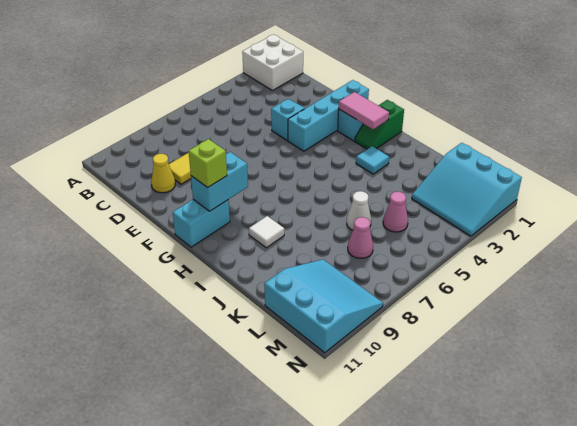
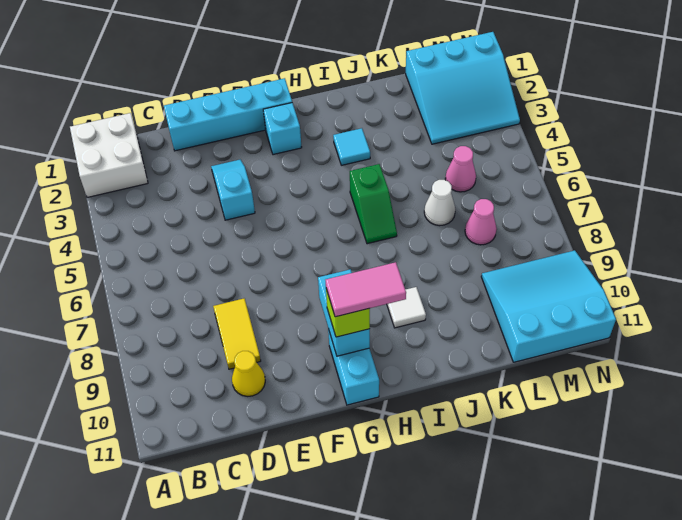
cyan 1x4 brick [288,80,369,151] -> cyan 1x4 brick turned to [164,78,292,151]
pink 1x2 tile [339,92,389,129] -> pink 1x2 tile moved to [326,262,406,317]
green 1x2 slope [355,100,404,149] -> green 1x2 slope moved to [350,164,397,244]

